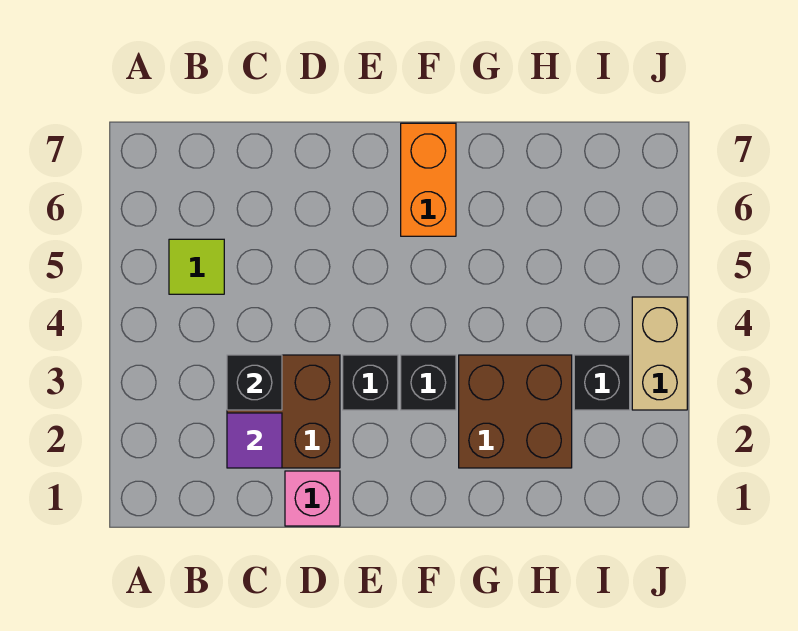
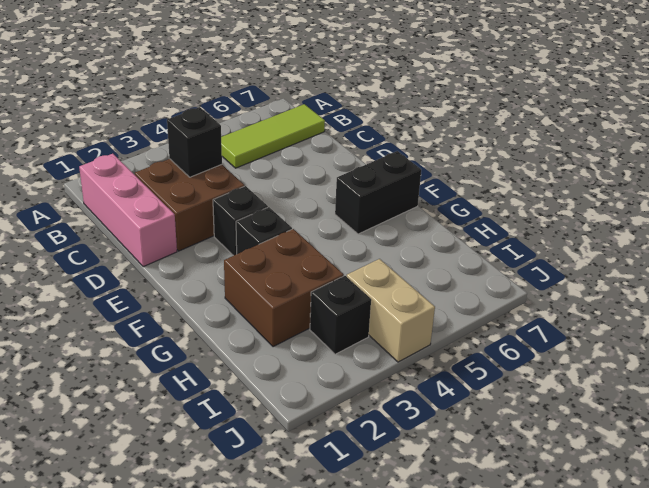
lime 1x1 tile [169,239,224,294] -> lime 1x3 tile [221,104,325,168]
purple 1x1 tile [227,413,282,468] -> none
pink 1x1 brick [285,471,340,526] -> pink 1x3 brick [79,154,177,267]
orange 1x2 brick [401,123,456,236] -> black 1x2 brick [335,151,421,234]
tan 1x2 brick [632,297,687,410] -> tan 1x2 brick turned to [347,259,435,362]

